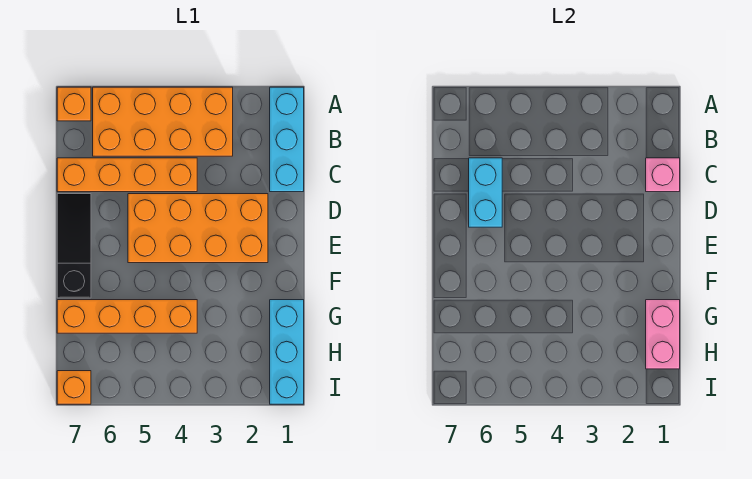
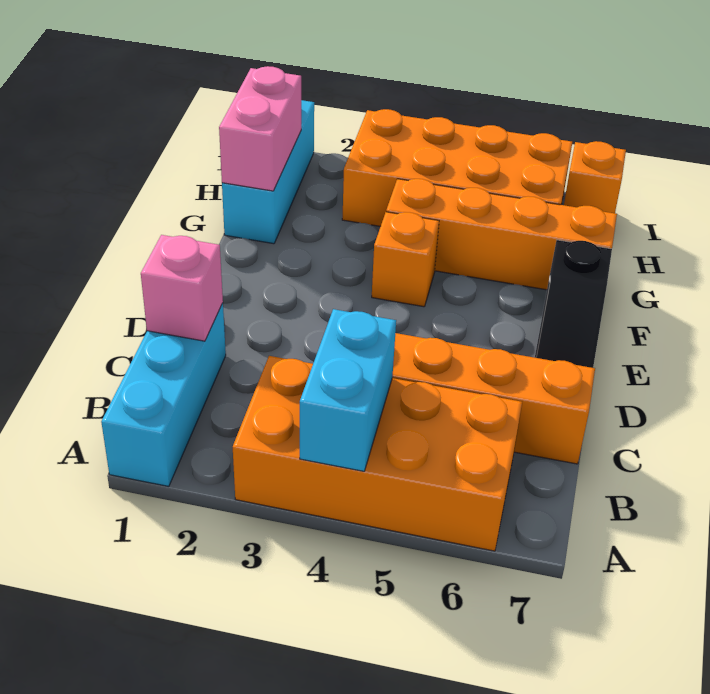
orange 1x1 brick [57,87,91,121] -> orange 1x1 brick moved to [372,212,439,307]
cyan 1x2 brick [469,158,502,227] -> cyan 1x2 brick moved to [300,309,396,471]
orange 2x4 brick [128,194,268,263] -> orange 2x4 brick moved to [342,109,572,226]

